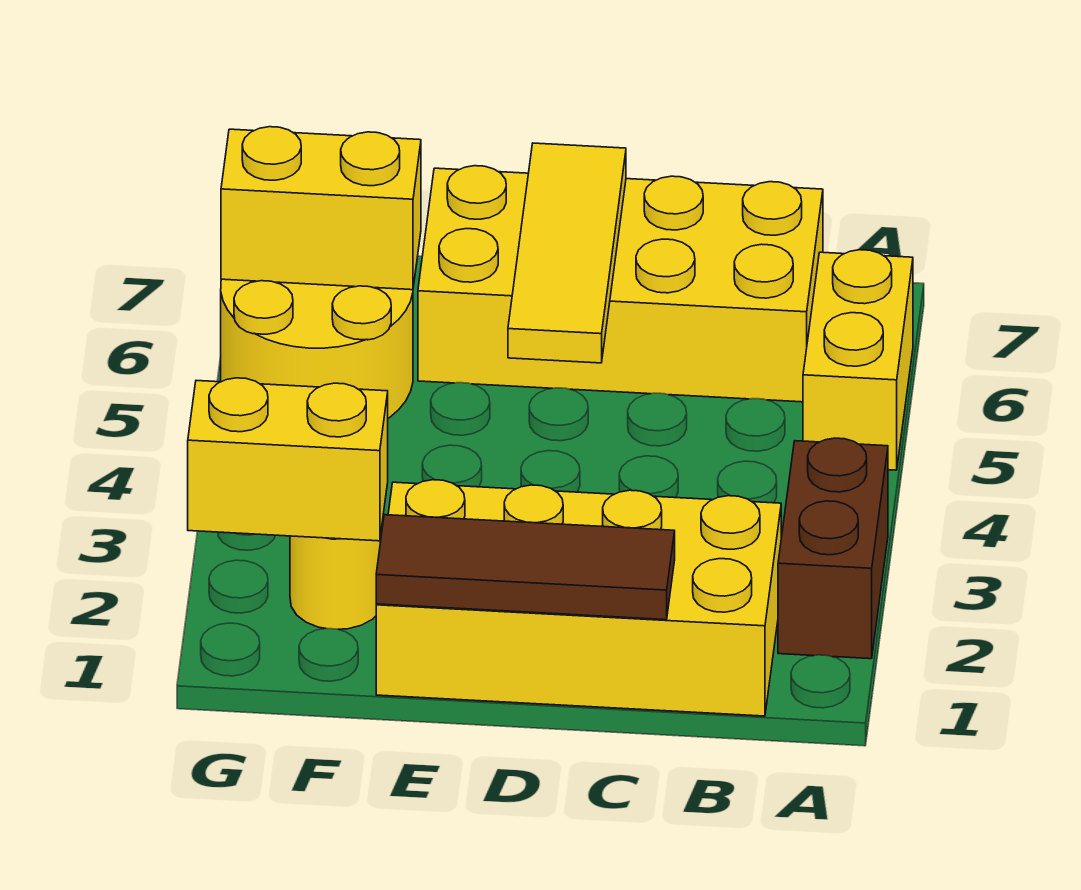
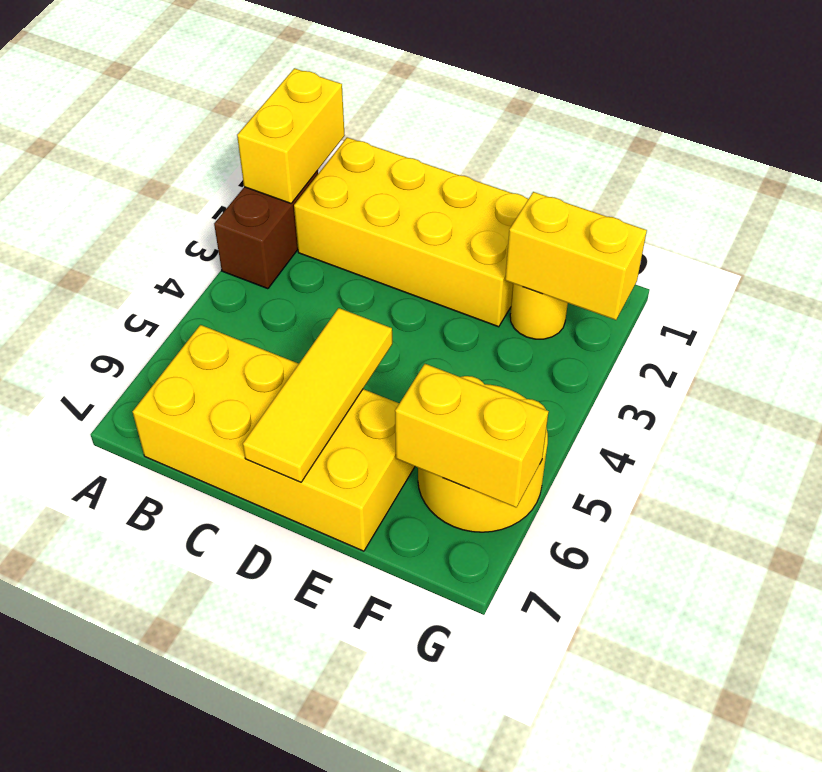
yellow 1x2 brick [803,250,913,470] -> yellow 1x2 brick moved to [237,68,345,203]
brown 1x3 tile [376,515,675,620] -> none

